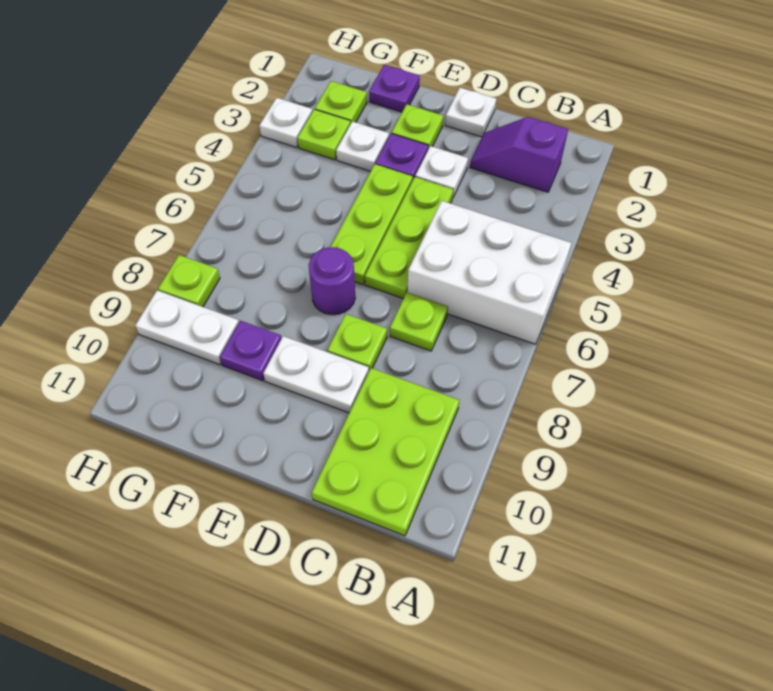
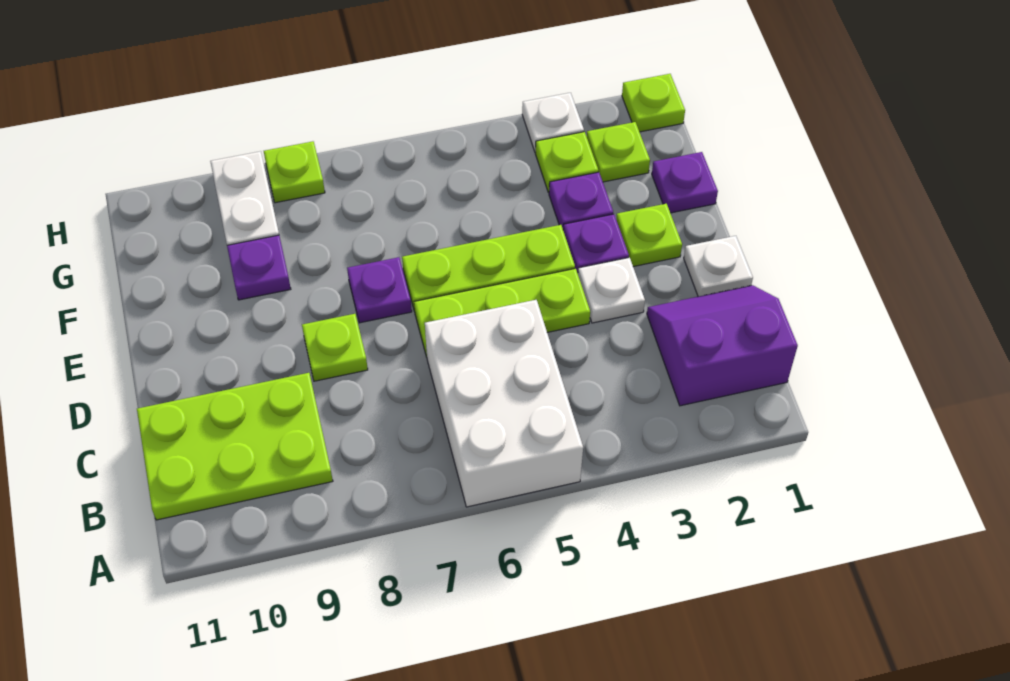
purple 1x2 slope [470,117,568,192] -> purple 2x2 slope [647,285,798,406]
lime 1x1 plate [390,292,448,351] -> lime 1x1 plate moved to [622,74,685,132]
white 1x2 plate [263,336,369,413] -> none
purple 1x1 round brick [309,247,355,315] -> purple 1x1 plate [347,257,412,323]
white 1x1 plate [336,121,389,171] -> purple 1x1 plate [549,172,613,229]

